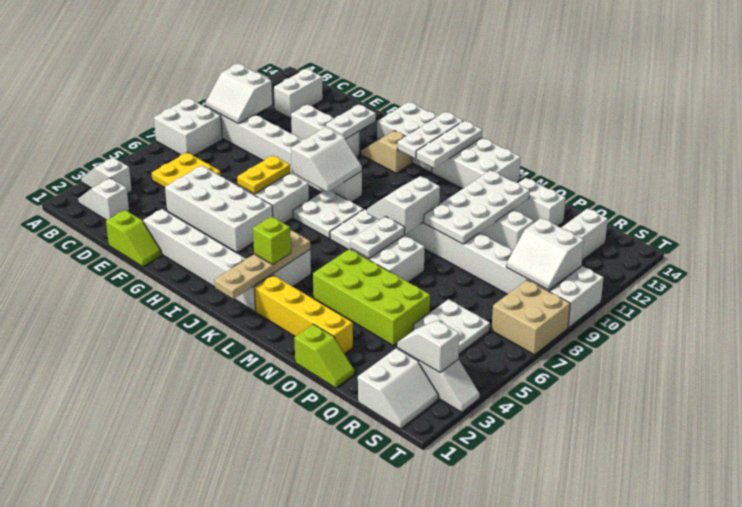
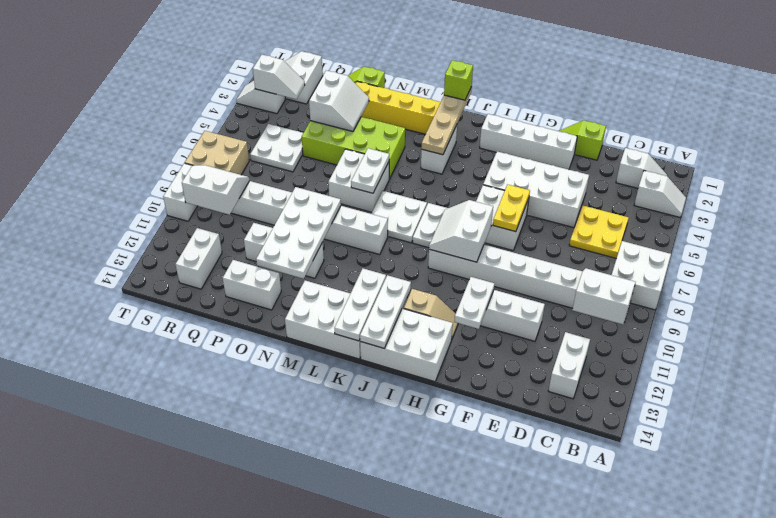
white 1x6 brick [143,209,272,311] -> white 1x4 brick [480,114,577,170]
lime 1x1 brick [253,217,291,265] -> lime 1x1 brick moved to [444,60,473,100]
white 2x2 slope [367,176,440,234] -> white 2x2 slope moved to [309,70,369,131]

